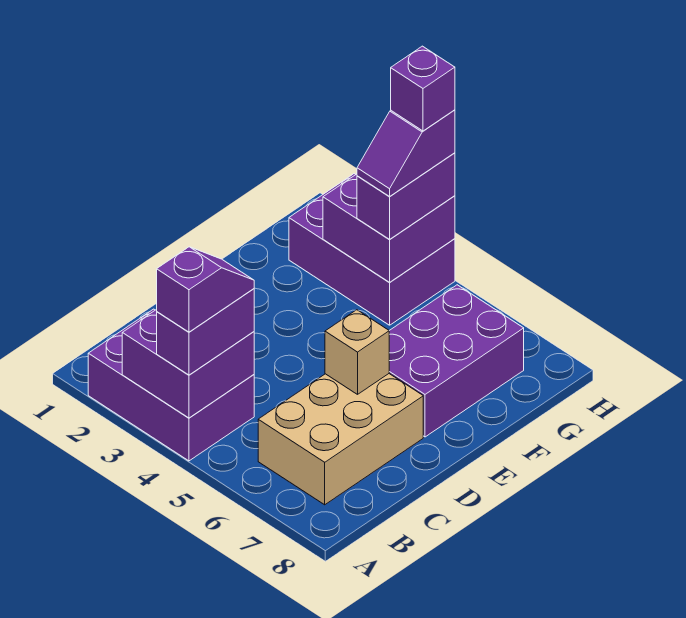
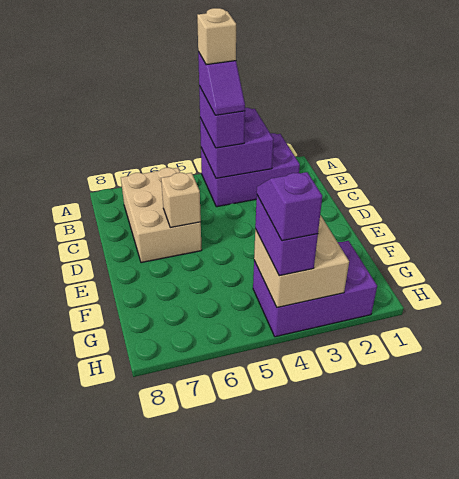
none -> tan 1x1 brick [197,8,236,65]
purple 2x3 brick [389,285,524,437] -> none
purple 2x2 brick [323,174,455,282] -> tan 2x2 brick [254,216,349,308]
purple 1x1 brick [391,46,455,131] -> none

